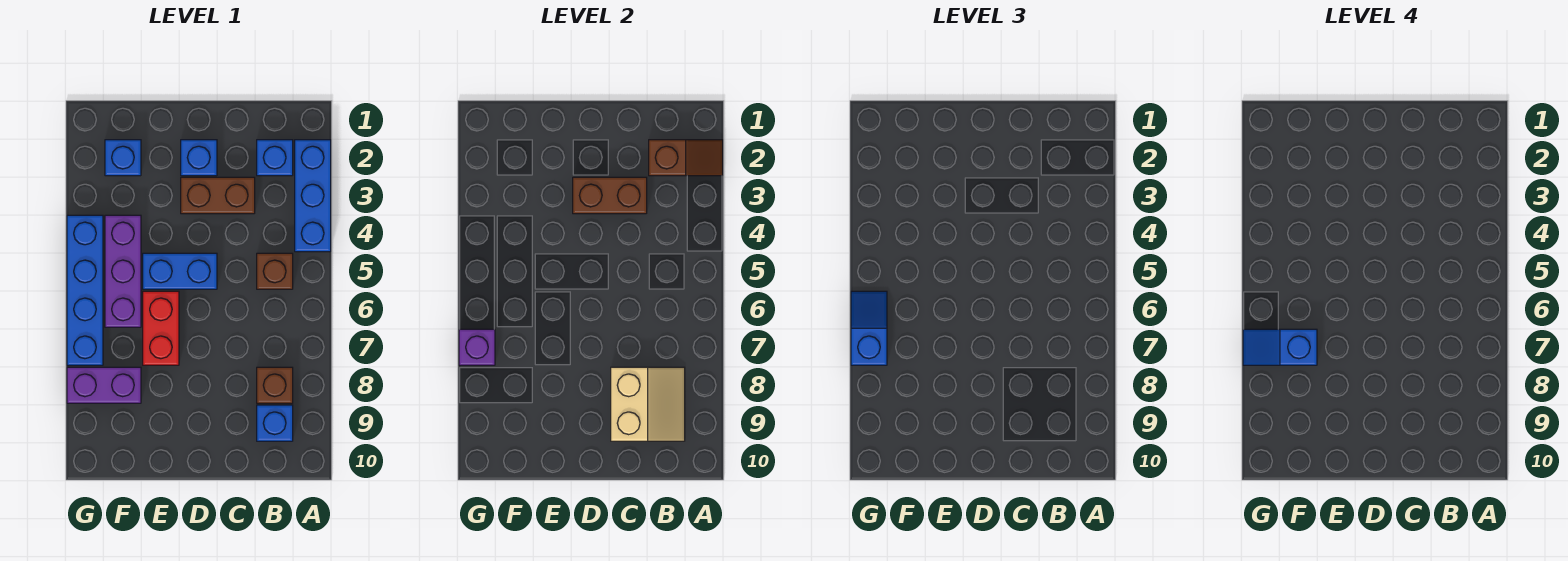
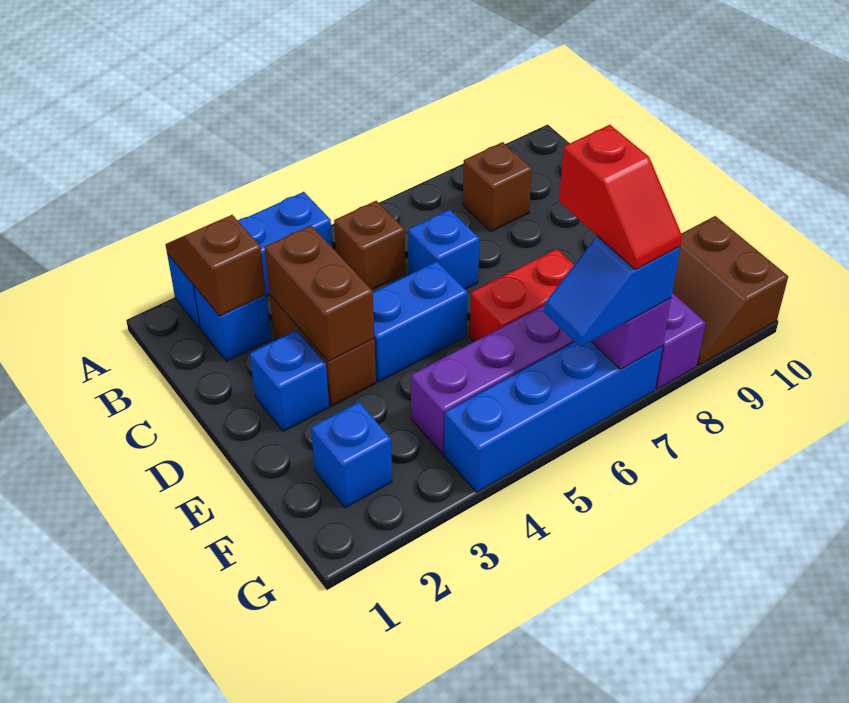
tan 2x2 slope [611,367,685,441] -> none
blue 1x1 brick [257,405,293,441] -> blue 1x1 brick moved to [408,209,479,289]
blue 1x2 brick [143,253,217,289] -> blue 1x2 brick turned to [373,261,467,382]
blue 1x2 slope [1243,329,1317,365] -> red 1x2 slope [559,125,682,270]
none -> brown 2x2 slope [672,216,788,366]

